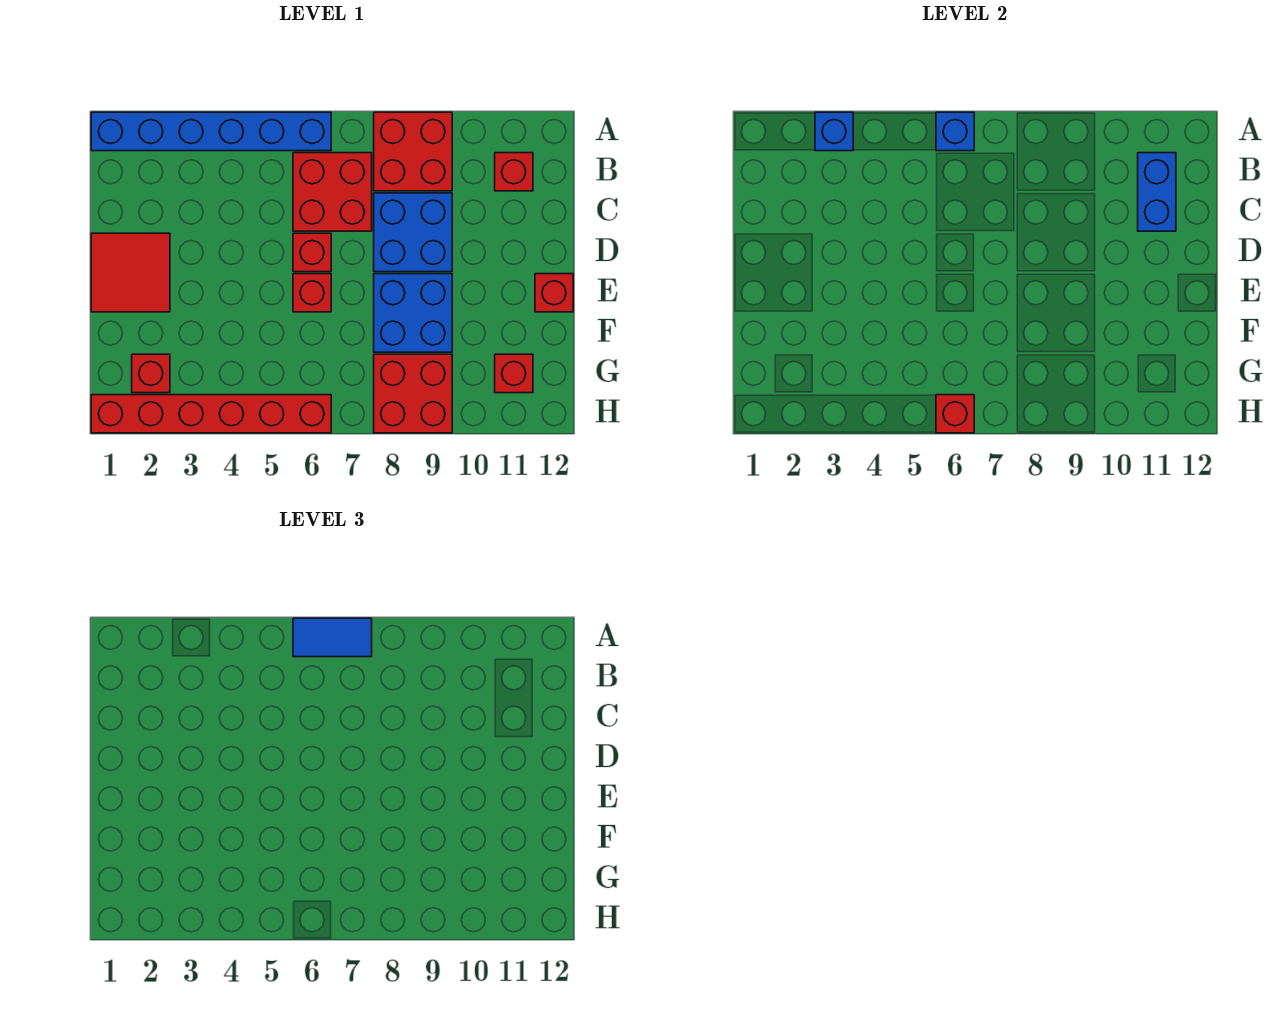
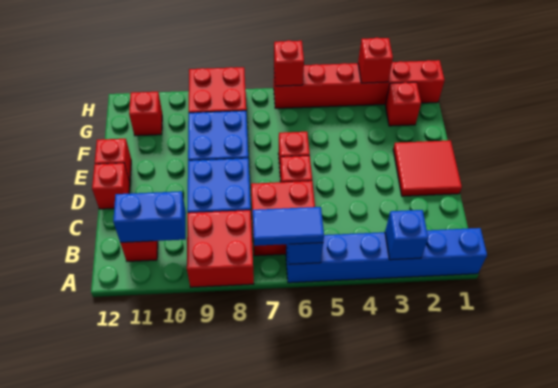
blue 1x2 brick [1138,153,1176,231] -> blue 1x2 brick turned to [113,191,186,243]
none -> red 1x1 brick [92,163,130,209]
none -> red 1x1 brick [358,38,393,83]

